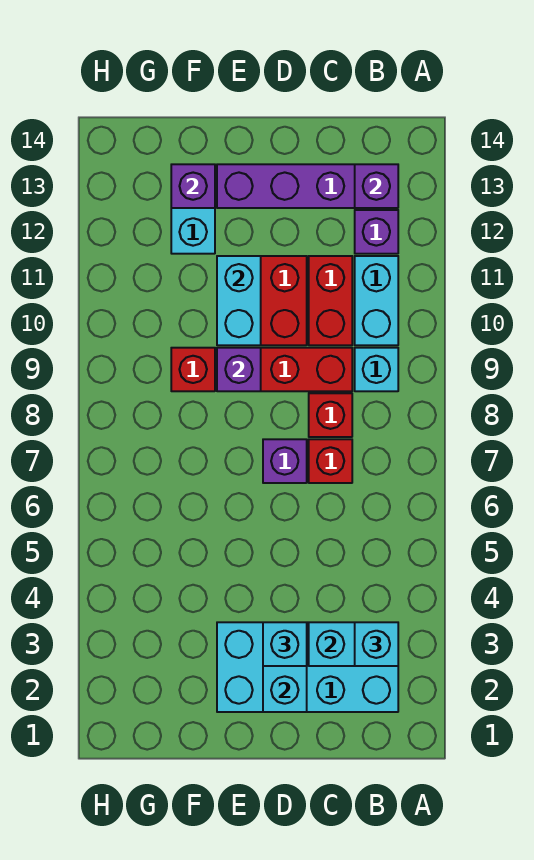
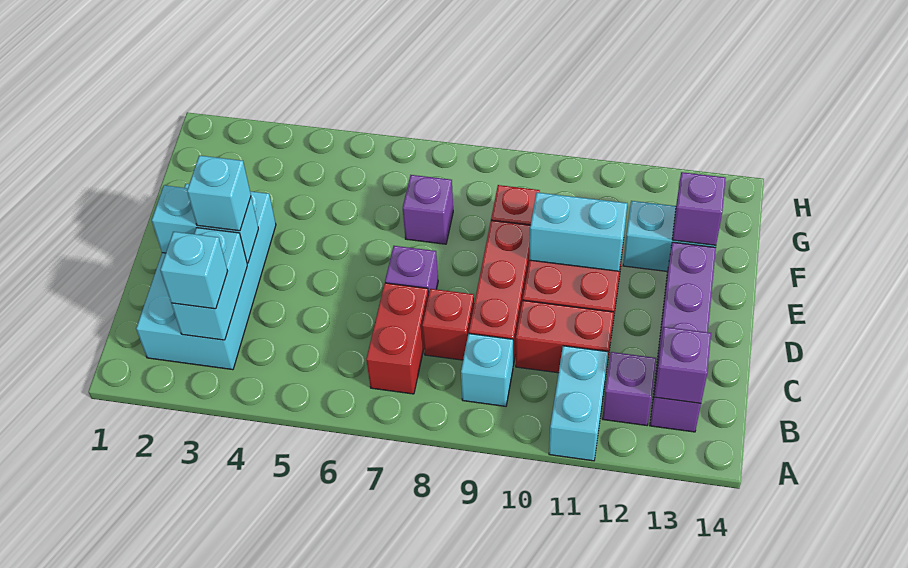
cyan 1x2 brick [355,256,398,345] -> cyan 1x2 brick turned to [549,346,608,461]
red 1x1 brick [309,439,352,483] -> red 1x2 brick [366,283,429,394]
purple 1x1 brick [217,348,261,391] -> purple 1x1 brick moved to [403,175,453,244]

